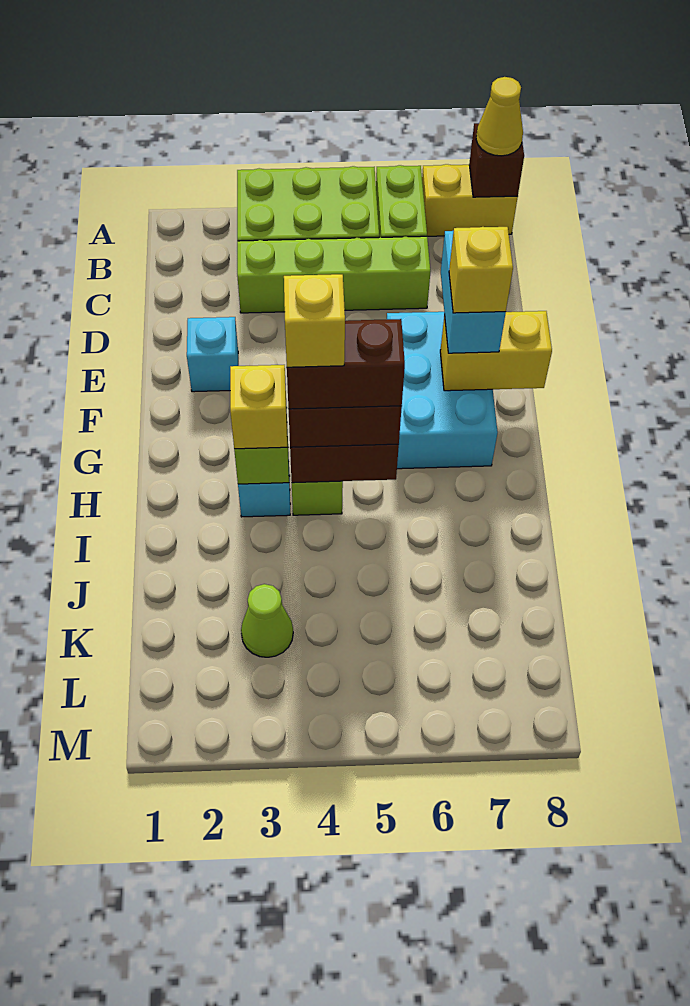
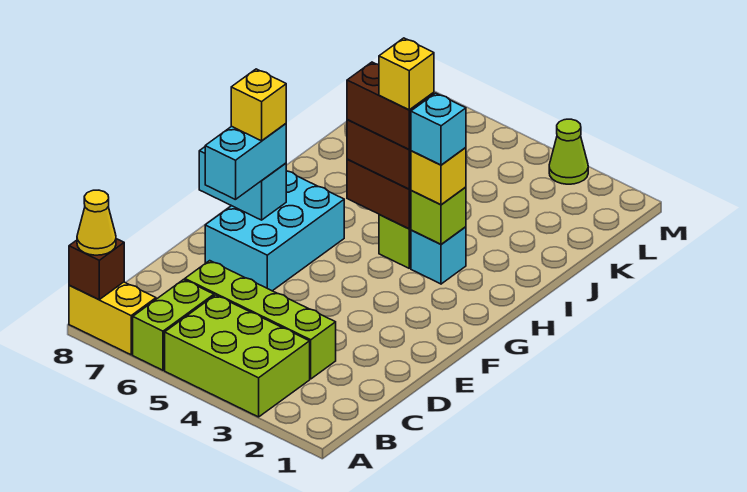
cyan 1x1 brick [187,317,238,392] -> cyan 1x1 brick moved to [411,93,466,165]
yellow 1x2 brick [440,311,552,391] -> cyan 1x2 brick [199,147,286,220]
lime 1x1 cone [241,584,293,657] -> lime 1x1 cone moved to [549,119,588,184]

